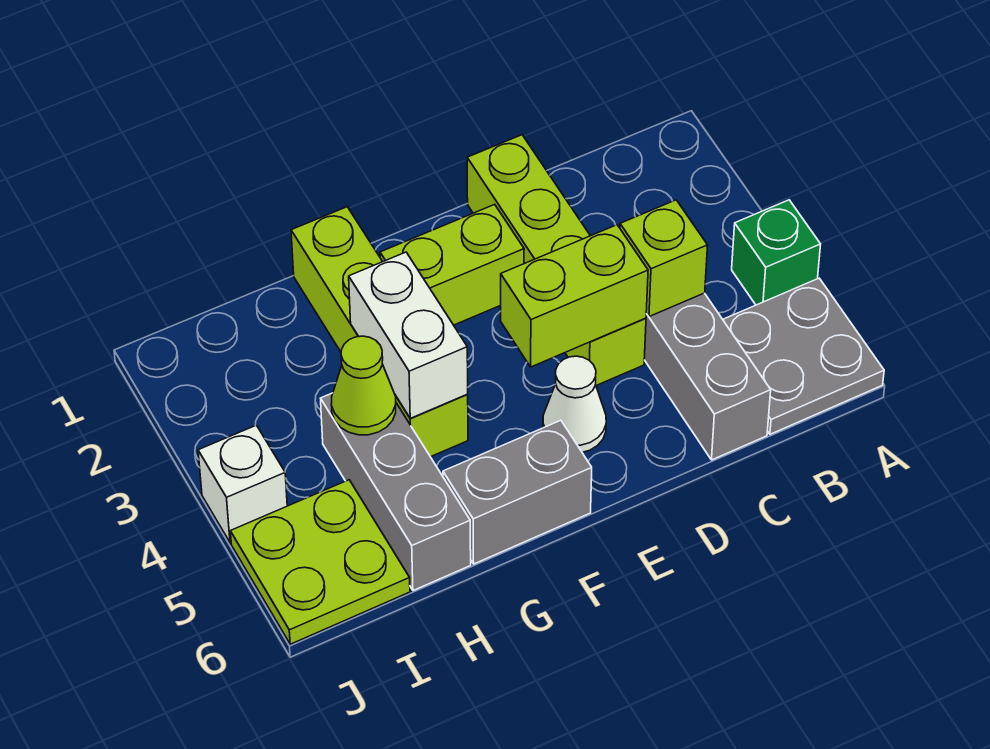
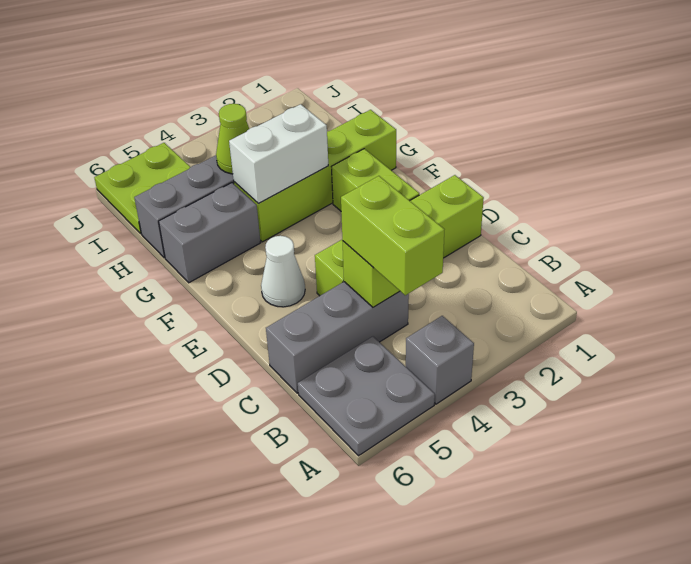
green 1x1 brick [732,200,821,305] -> grey 1x1 brick [406,316,474,404]
lime 1x2 brick [501,225,648,367] -> lime 1x2 brick moved to [341,176,444,295]
grey 1x2 brick [443,420,592,564] -> grey 1x2 brick turned to [159,183,261,283]
white 1x1 brick [198,425,287,543] -> none

